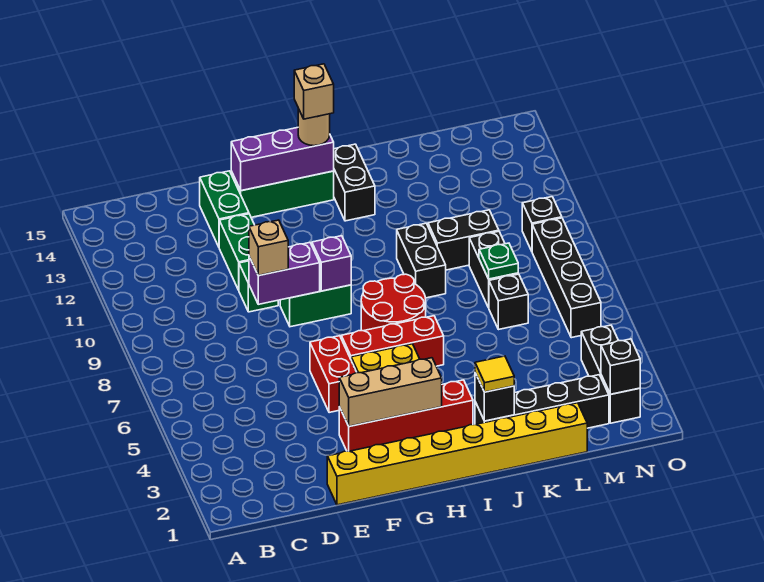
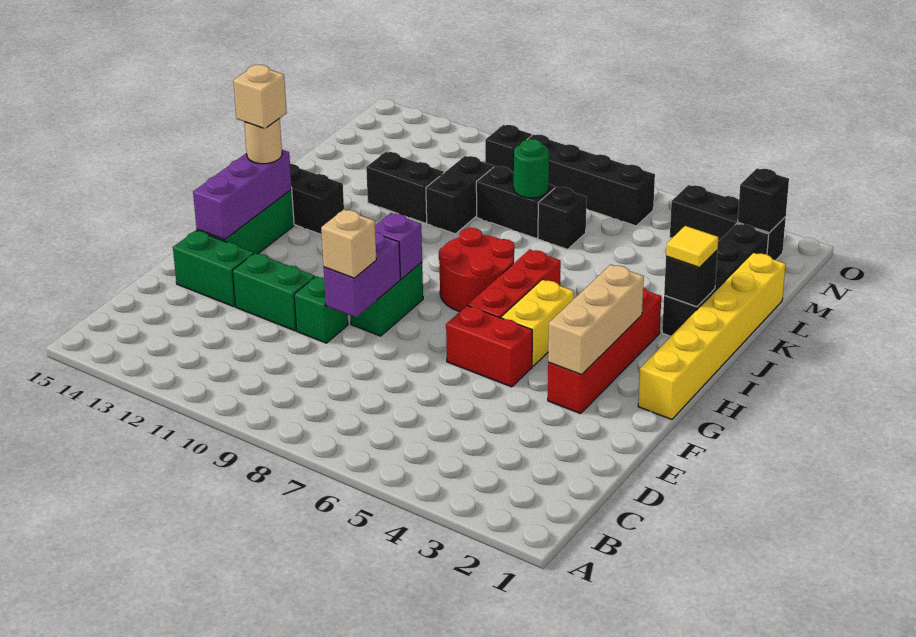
yellow 1x8 brick [327,403,587,505] -> yellow 1x6 brick [638,253,786,419]
black 1x2 brick [397,223,446,298] -> black 1x2 brick moved to [366,152,444,223]
green 1x1 plate [479,243,518,279] -> green 1x1 round brick [514,139,549,198]

